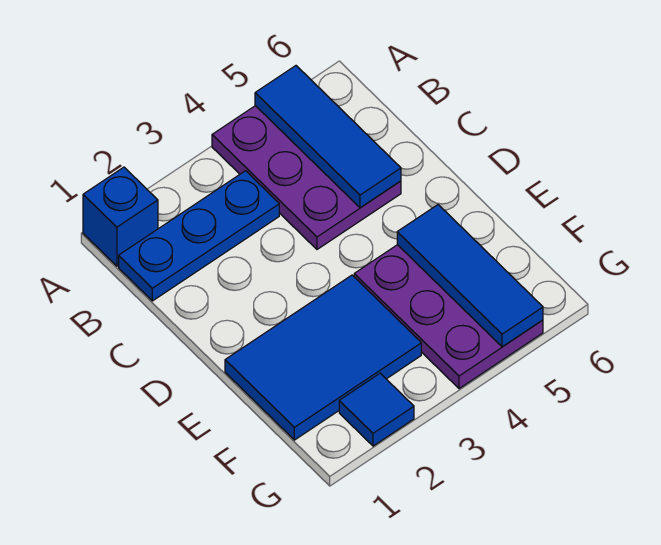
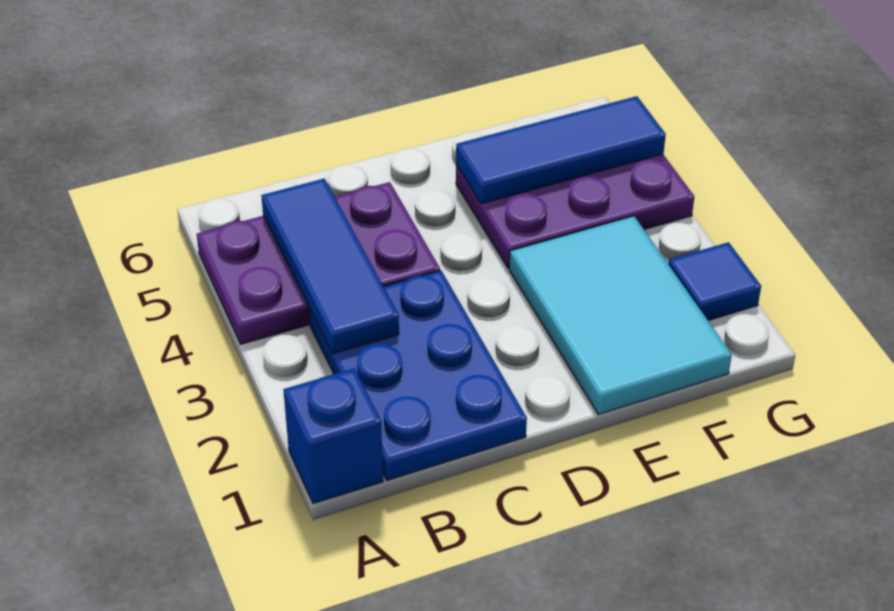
blue 1x3 tile [255,66,401,208] -> blue 1x3 tile turned to [261,179,399,354]
blue 1x3 plate [119,171,279,301] -> blue 2x3 plate [309,270,527,480]
blue 2x3 tile [225,275,421,440] -> cyan 2x3 tile [509,216,732,415]

